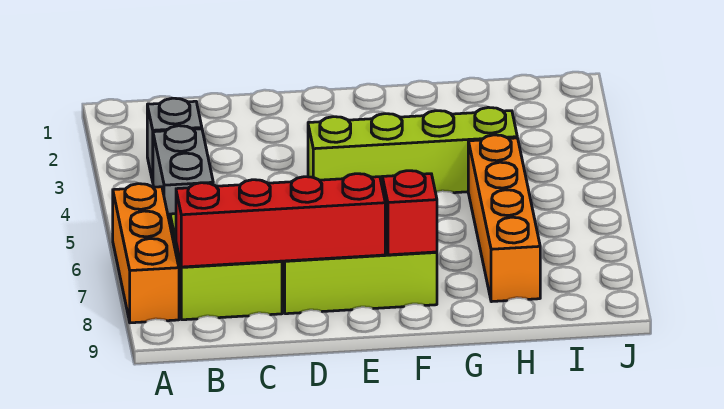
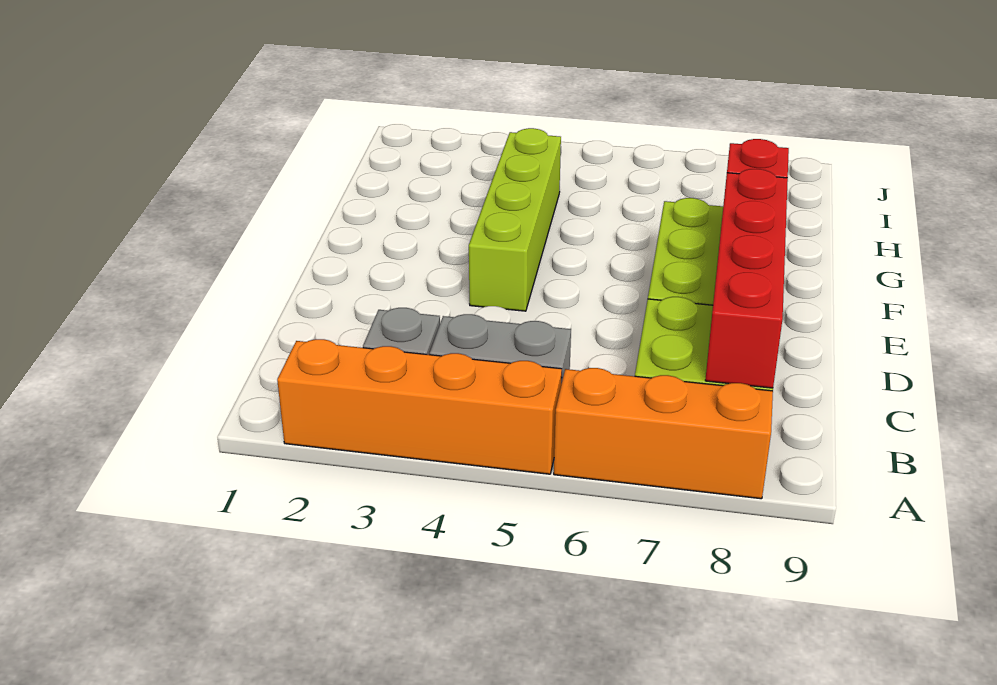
orange 1x4 brick [468,135,540,302] -> orange 1x4 brick moved to [277,339,562,474]

